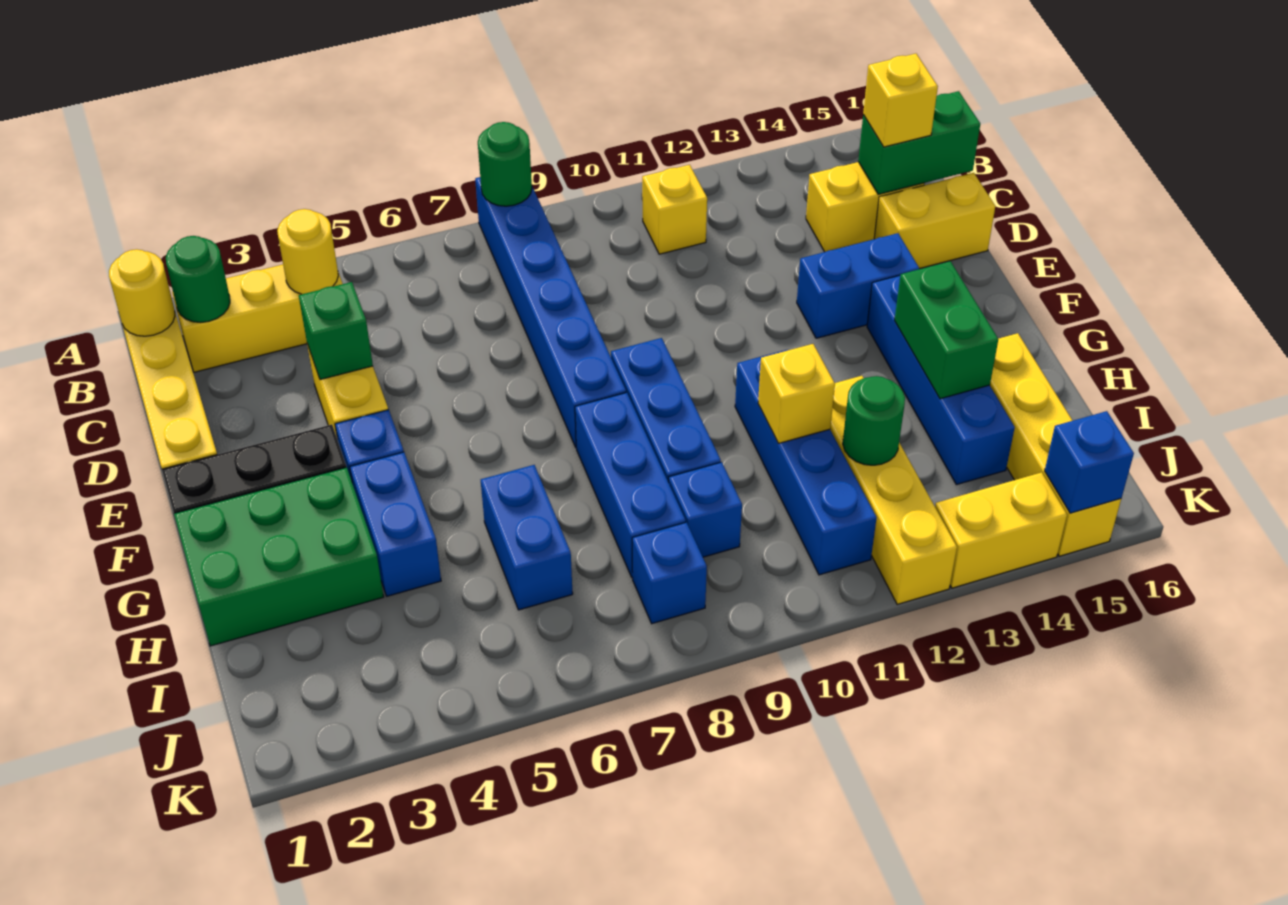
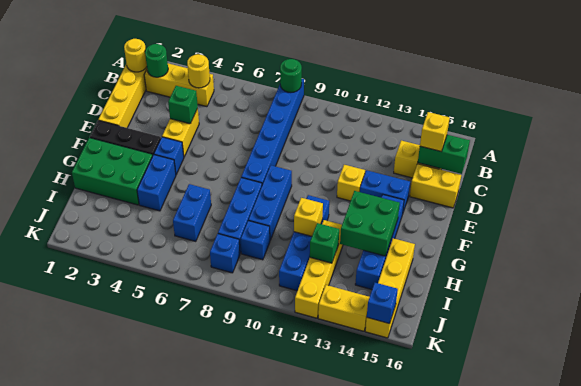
yellow 1x1 brick [642,165,707,254] -> yellow 1x1 brick moved to [337,165,365,201]
green 1x2 brick [894,261,998,399] -> green 2x2 brick [340,191,400,256]
green 1x1 round brick [843,376,905,465] -> green 1x1 brick [310,223,339,263]

